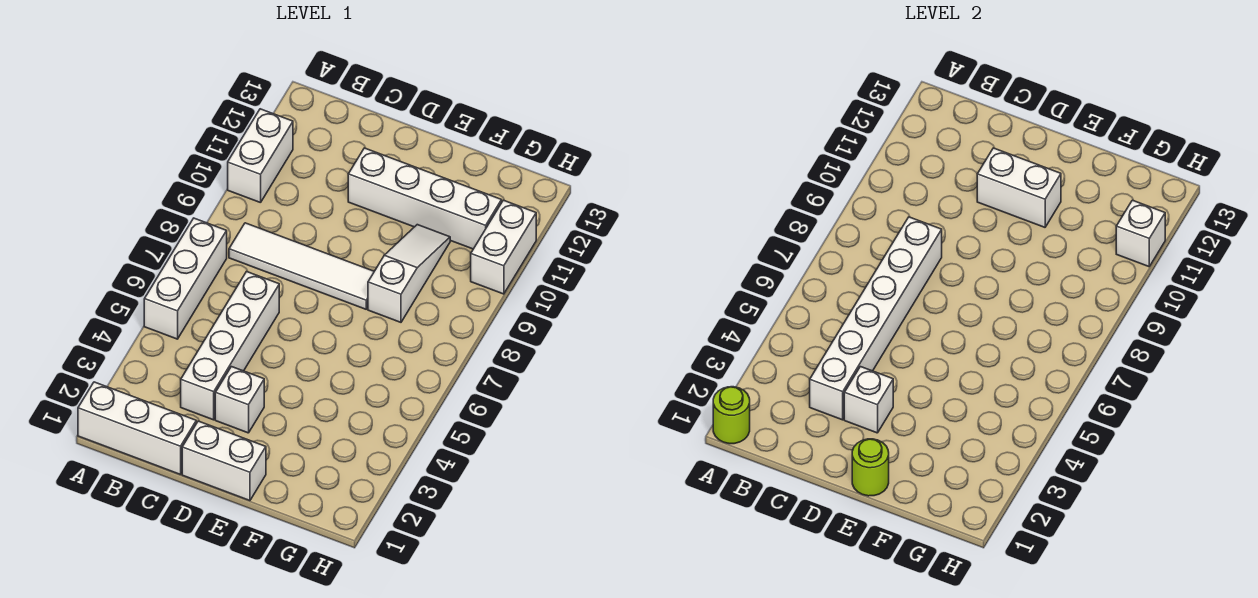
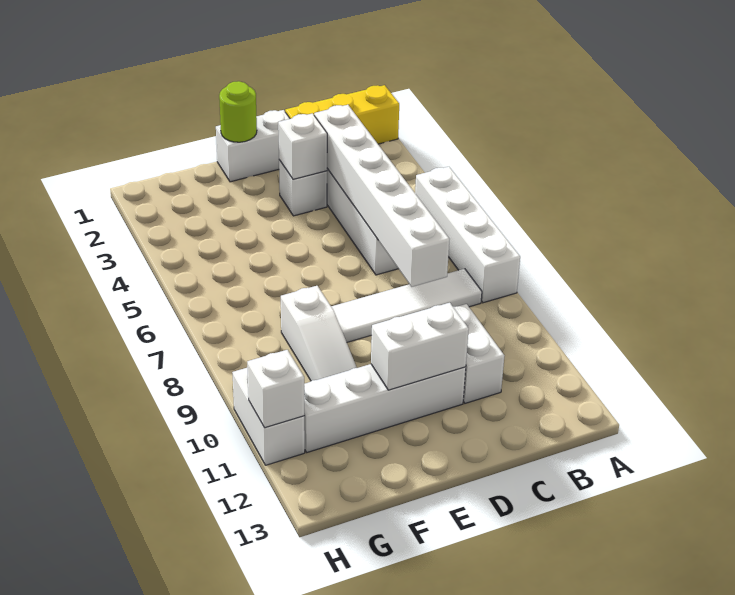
white 1x3 brick [78,382,196,475] -> yellow 1x3 brick [285,85,399,144]
lime 1x1 round brick [713,387,750,444] -> none
white 1x3 brick [144,218,227,339] -> white 1x4 brick [415,167,520,303]
white 1x2 brick [228,109,293,203] -> white 1x2 brick moved to [454,304,504,403]

